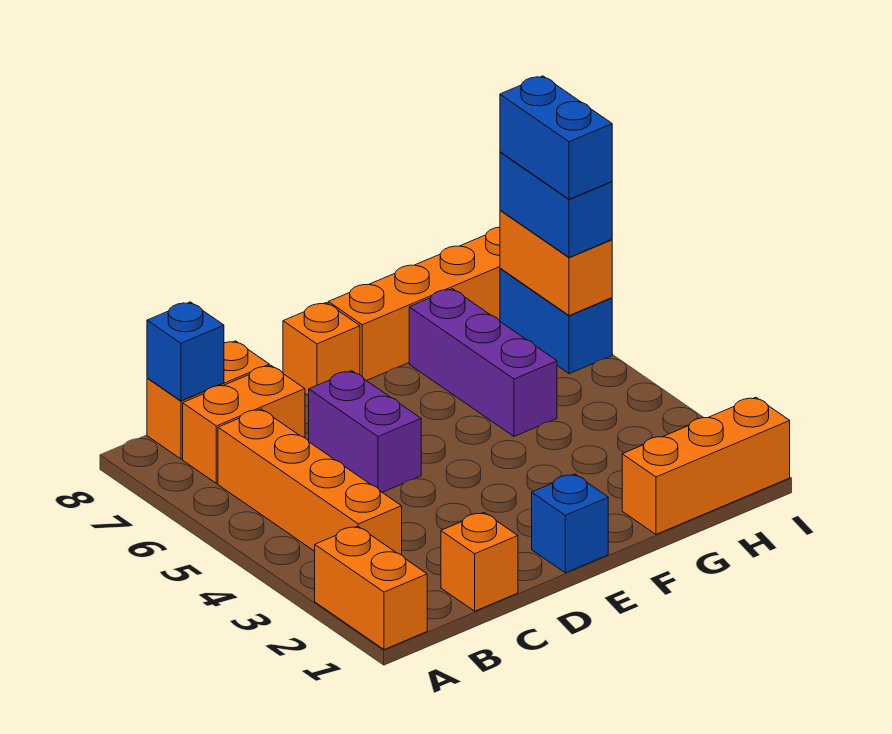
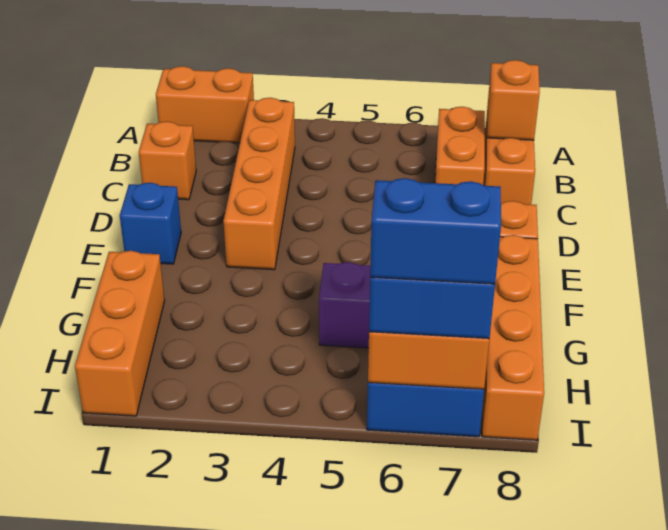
orange 1x4 brick [218,409,402,555] -> orange 1x4 brick turned to [223,98,295,270]
blue 1x1 brick [147,302,224,401] -> orange 1x1 brick [487,60,540,140]
purple 1x2 brick [309,371,421,492] -> none

